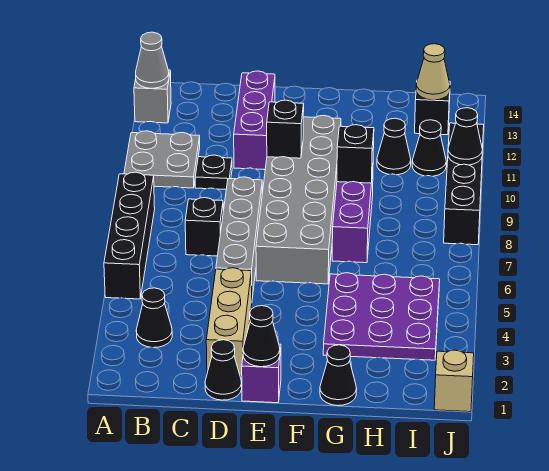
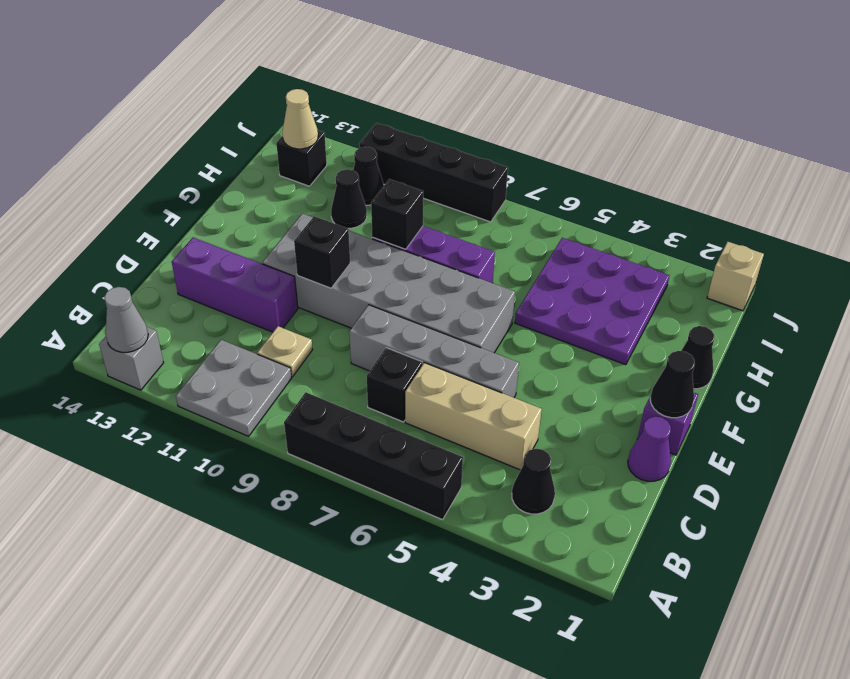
black 1x1 plate [195,155,232,189] -> tan 1x1 plate [257,326,312,377]
black 1x1 cone [205,340,242,400] -> purple 1x1 cone [628,417,671,481]
tan 1x3 brick [206,268,252,376] -> tan 1x3 brick moved to [405,363,542,470]
black 1x1 cone [448,108,483,165] -> none

